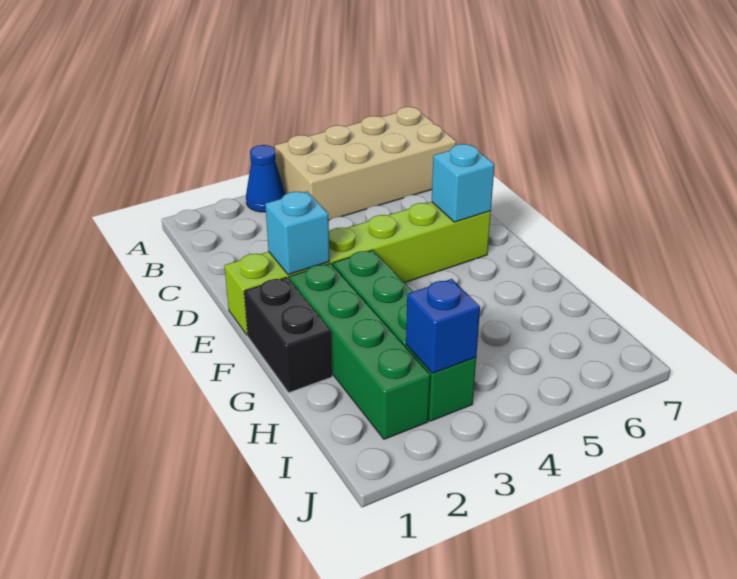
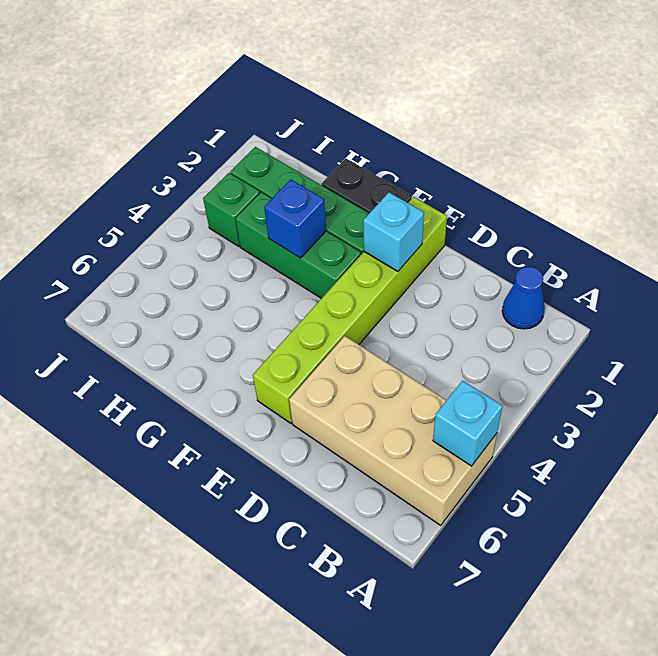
blue 1x1 cone [246,145,285,212] -> blue 1x1 cone moved to [502,267,545,329]
tan 2x4 brick [275,107,456,220] -> tan 2x4 brick turned to [289,336,497,525]
cyan 1x1 brick [432,144,495,222] -> cyan 1x1 brick moved to [433,381,503,466]
blue 1x1 brick [406,279,480,373] -> blue 1x1 brick moved to [264,180,326,258]

